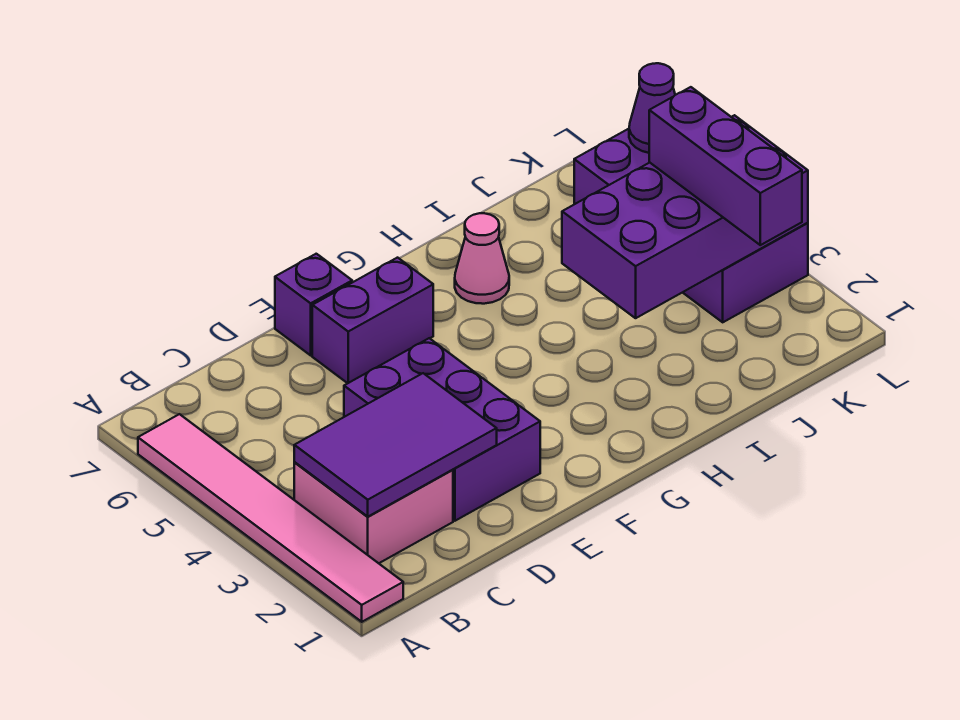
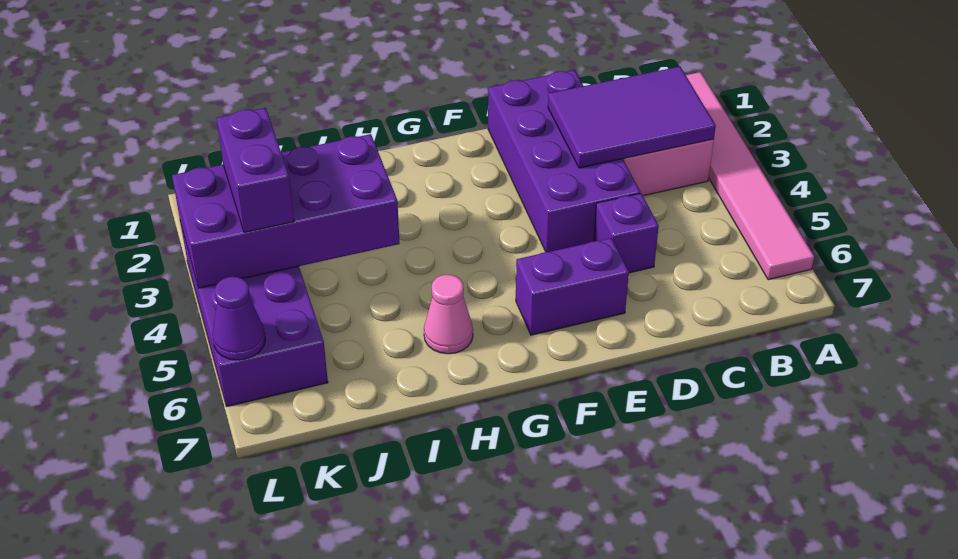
purple 2x3 brick [344,338,540,521] -> purple 2x4 brick [488,70,640,252]
purple 1x1 brick [275,254,352,355] -> purple 1x1 brick moved to [594,193,659,273]
purple 1x3 brick [649,87,802,245] -> purple 1x2 brick [216,108,294,232]

